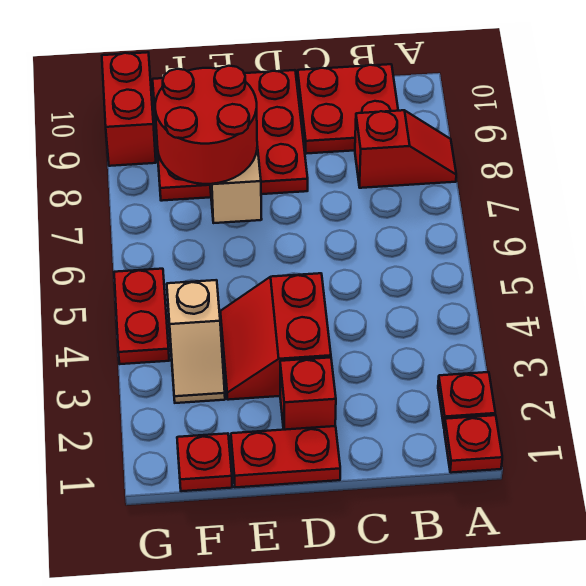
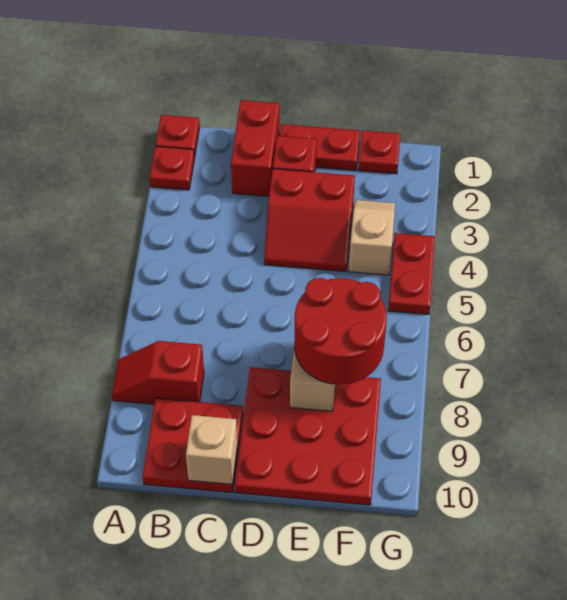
none -> tan 1x1 brick [186,415,237,484]
red 2x2 slope [220,273,331,400] -> red 2x2 slope turned to [264,169,355,272]
red 1x2 brick [102,52,156,166] -> red 1x2 brick moved to [231,100,279,197]

